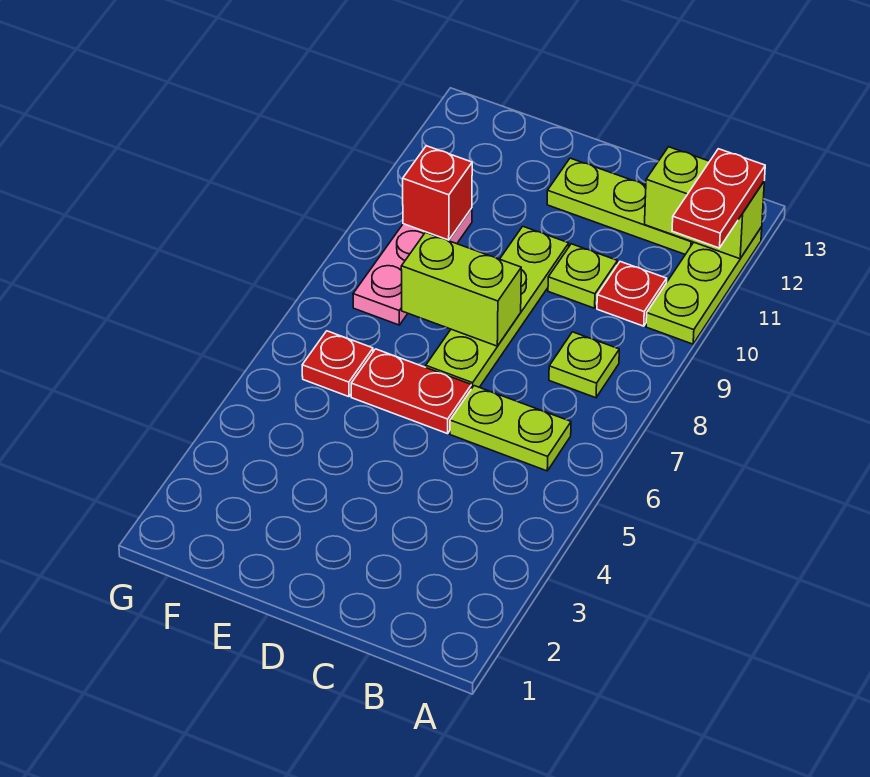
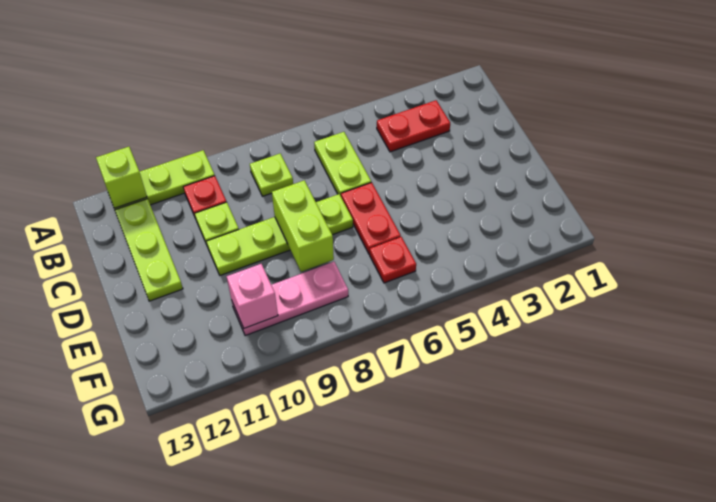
red 1x2 plate [672,149,765,248] -> red 1x2 plate moved to [377,100,450,152]
lime 1x2 brick [645,147,764,259] -> lime 1x1 brick [96,147,147,208]
red 1x1 brick [403,146,472,240] -> pink 1x1 brick [227,264,278,328]

